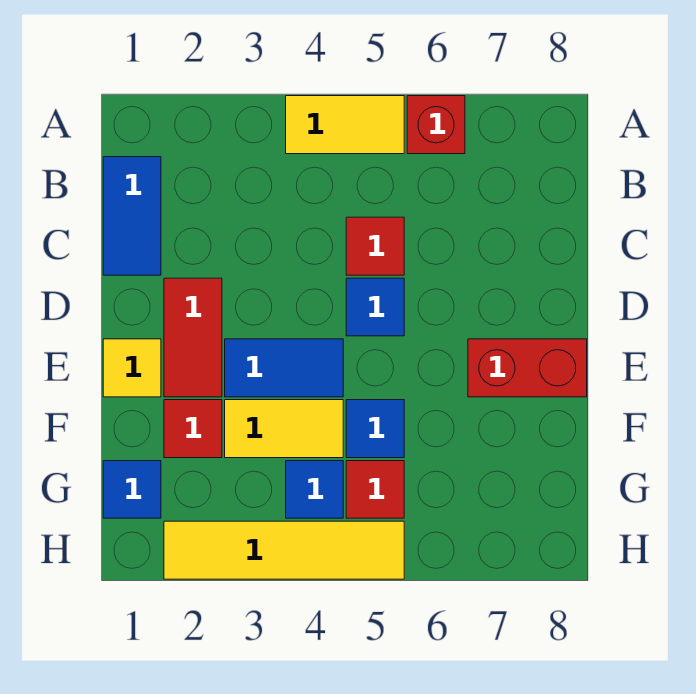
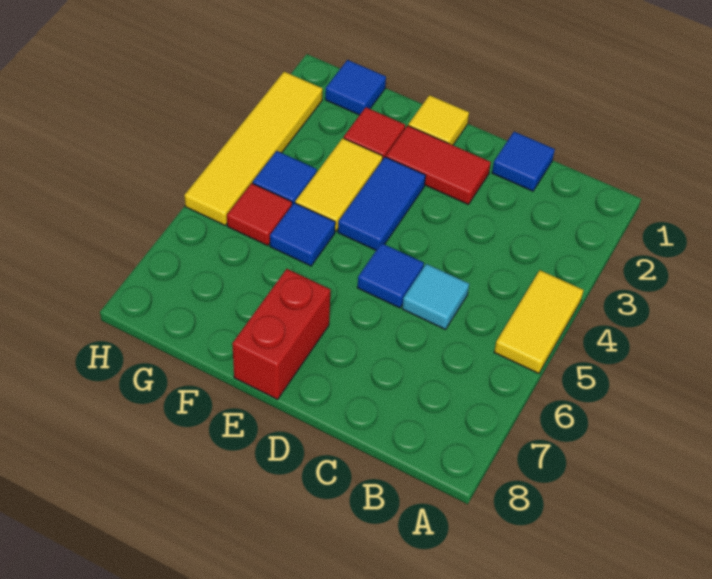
red 1x1 brick [407,96,465,154] -> none
blue 1x2 tile [103,157,161,275] -> blue 1x1 tile [492,132,555,191]
red 1x1 tile [346,217,404,275] -> cyan 1x1 tile [402,264,469,329]

